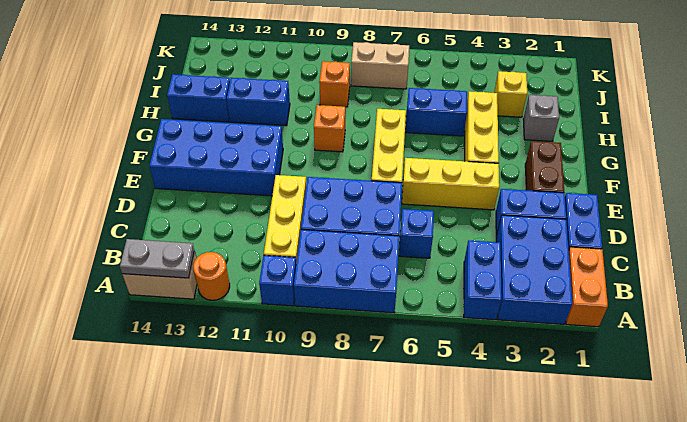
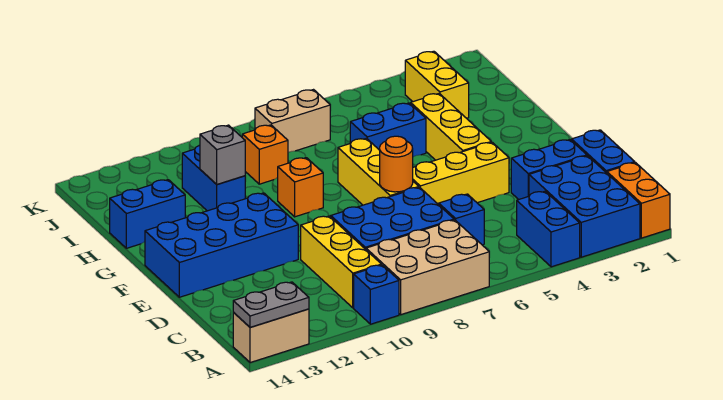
blue 2x3 brick [294,230,399,313] -> tan 2x3 brick [366,220,489,315]
orange 1x1 round brick [193,252,230,300] -> orange 1x1 round brick moved to [380,136,413,192]
brown 1x2 brick [525,141,564,193] -> none
grey 1x1 brick [523,95,559,141] -> grey 1x1 brick moved to [200,125,245,184]
blue 1x2 brick [227,78,290,126] -> blue 1x2 brick turned to [182,145,245,211]
yellow 1x1 brick [494,71,527,117] -> yellow 1x2 brick [405,51,469,118]

